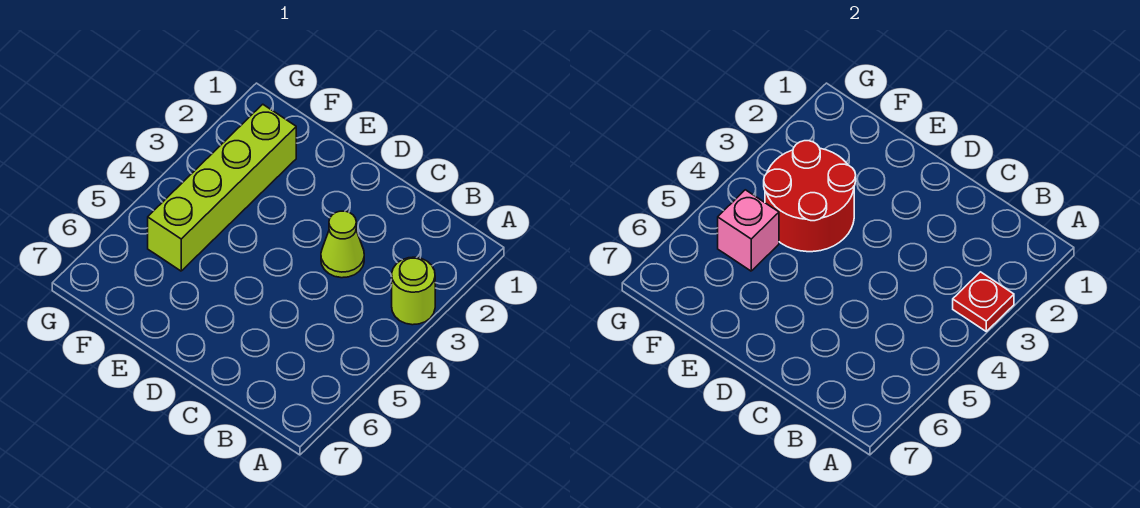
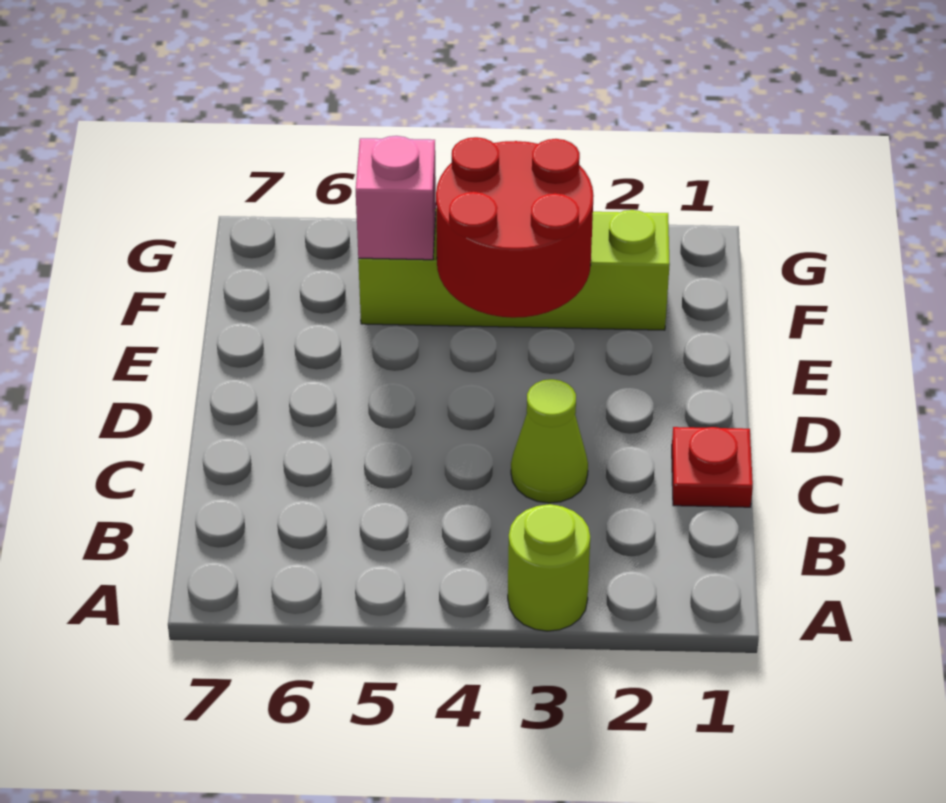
red 1x1 plate [953,272,1014,331] -> red 1x1 plate moved to [672,427,753,507]

